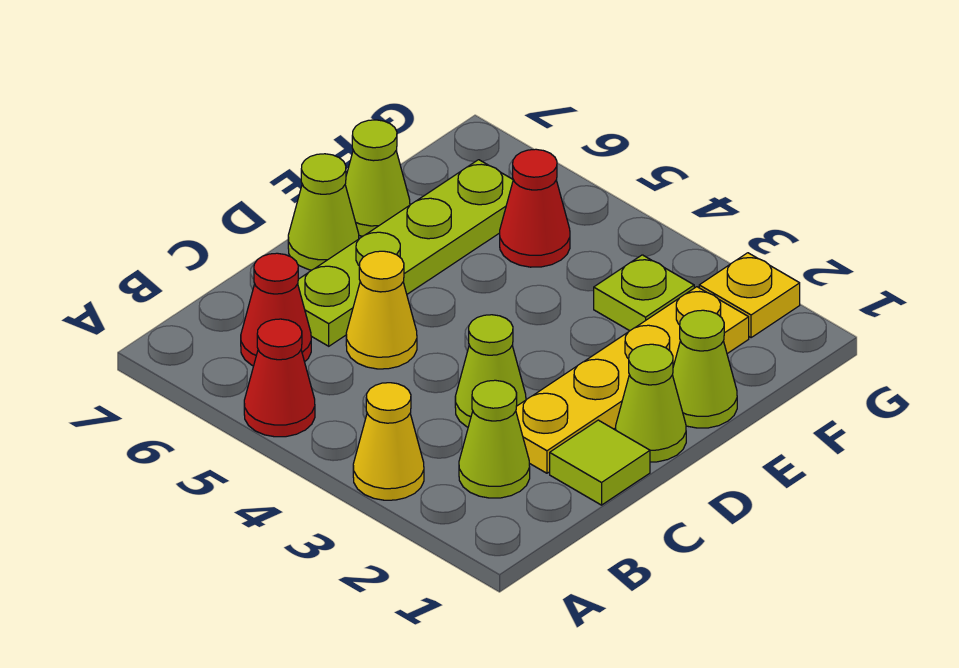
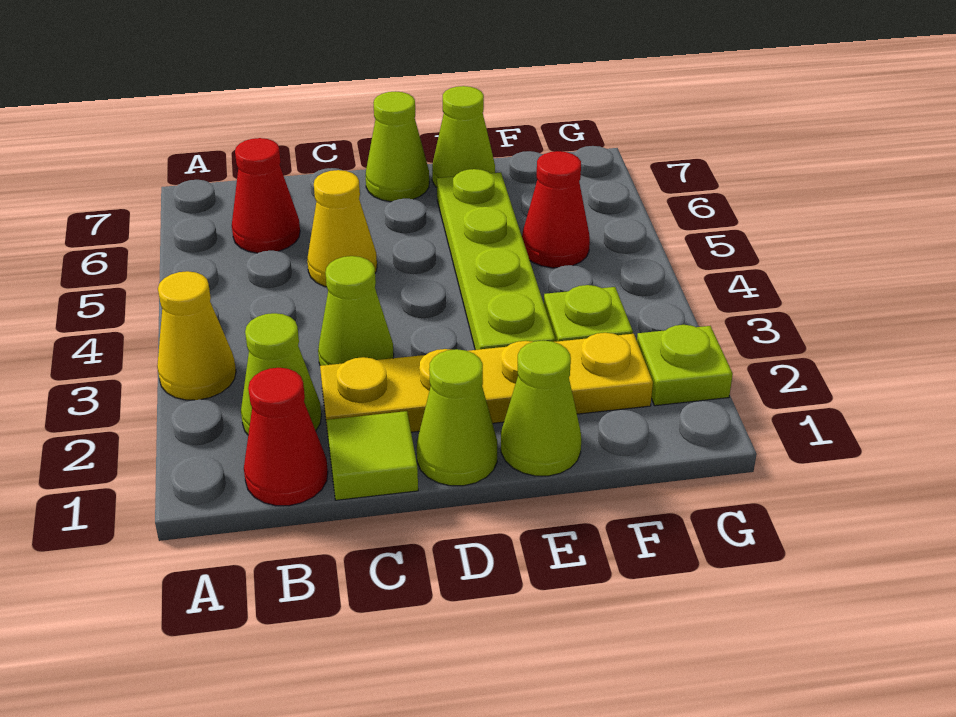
red 1x1 cone [244,319,315,437] -> red 1x1 cone moved to [244,368,328,506]
lime 1x4 plate [298,160,513,346] -> lime 1x4 plate turned to [437,169,555,350]
yellow 1x1 plate [699,253,800,338] -> lime 1x1 plate [637,325,733,406]

